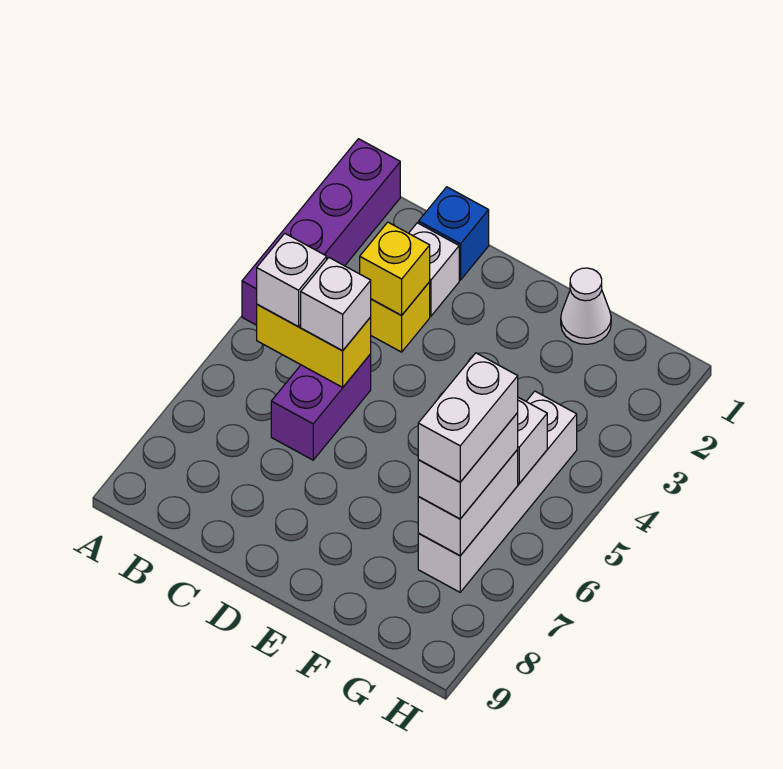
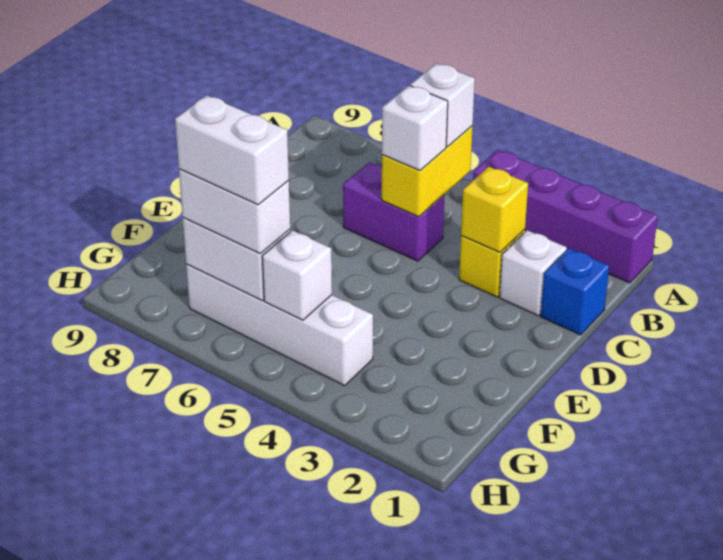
white 1x1 cone [561,268,611,344] -> none

